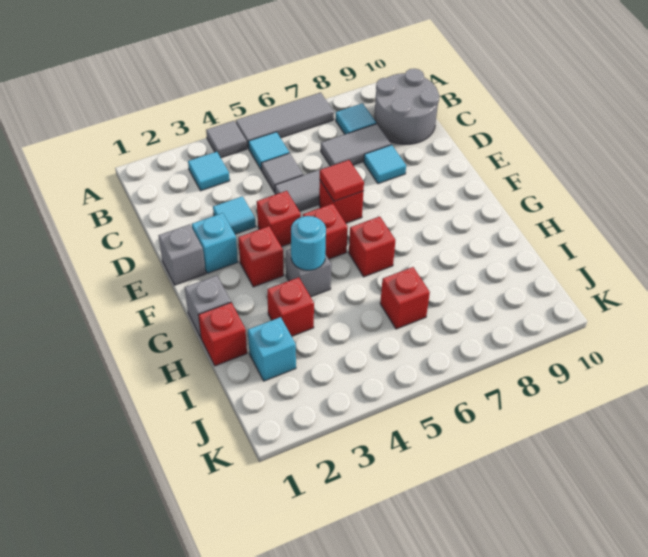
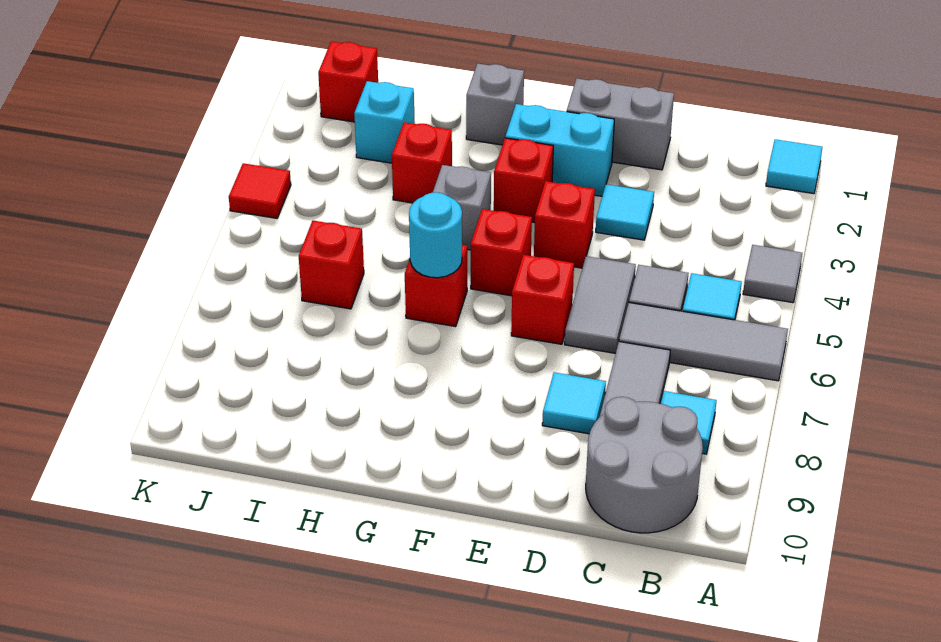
grey 1x3 tile [236,92,334,148] -> grey 1x3 tile turned to [619,303,788,381]
cyan 1x1 tile [188,152,230,191] -> cyan 1x1 tile moved to [766,139,823,194]
grey 1x1 brick [158,224,206,285] -> grey 1x2 brick [567,78,674,170]
cyan 1x1 brick [192,213,238,273] -> cyan 1x2 brick [505,104,614,196]
red 1x1 tile [320,160,364,201] -> red 1x1 tile moved to [229,163,291,218]
cyan 1x1 round brick [291,216,326,270] -> cyan 1x1 round brick moved to [409,192,462,278]
red 1x1 brick [198,303,247,366] -> red 1x1 brick moved to [318,41,378,122]

